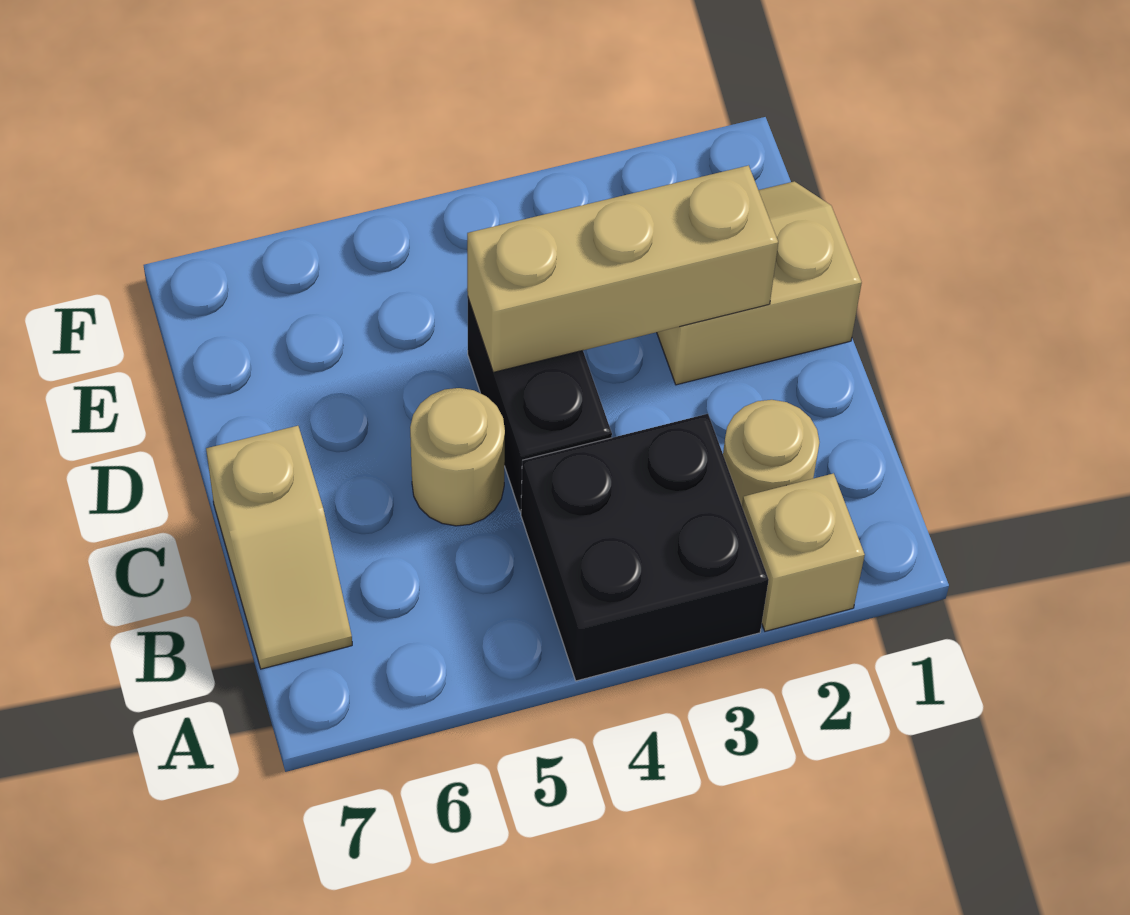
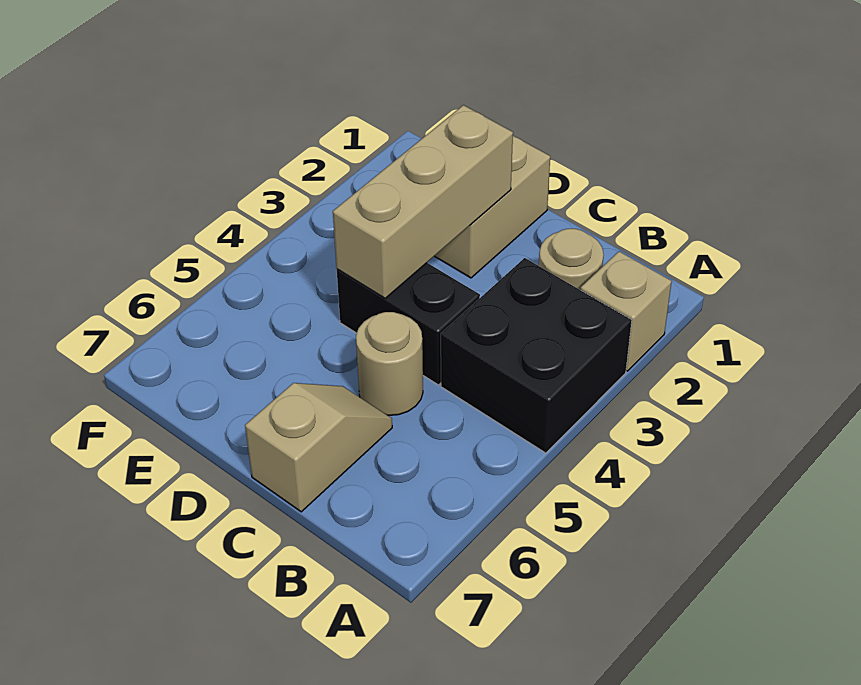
tan 1x2 slope [206,426,352,669] -> tan 1x2 slope turned to [245,383,392,512]

